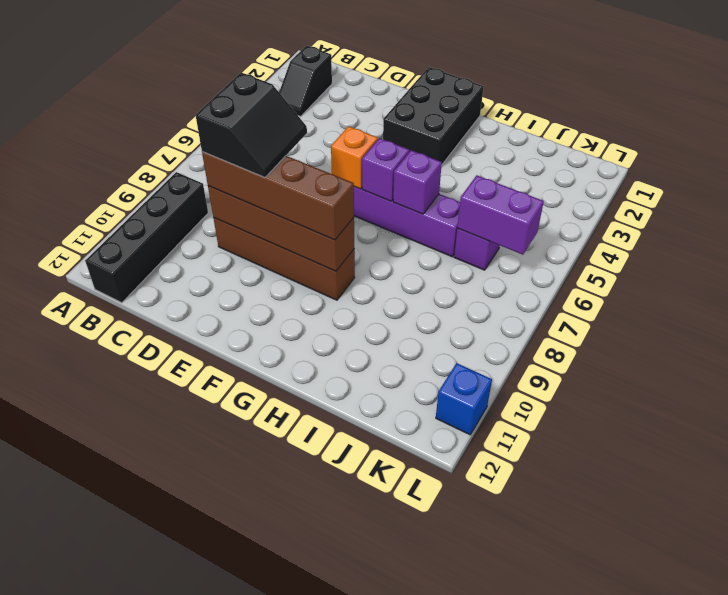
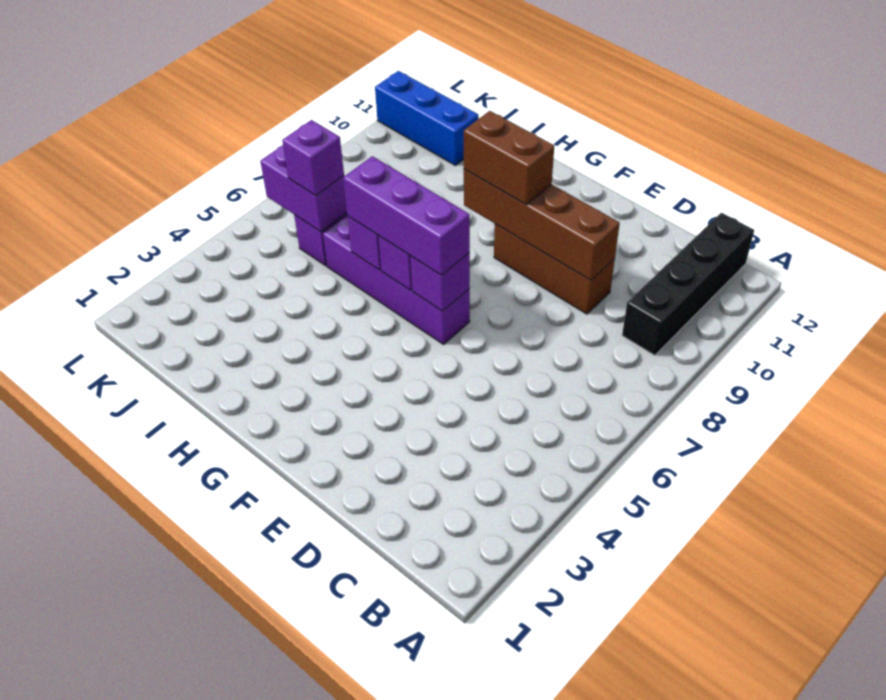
black 1x2 slope [279,46,332,116] -> none
black 2x2 slope [196,73,307,178] -> none
brown 1x4 brick [213,217,355,300] -> brown 1x3 brick [494,224,615,314]
brown 1x4 brick [202,152,354,240] -> brown 1x2 brick [464,111,554,205]
black 2x3 brick [383,67,484,166] -> none
orange 1x1 brick [331,126,378,189] -> purple 1x1 brick [410,253,470,311]
none -> purple 1x3 brick [343,156,470,275]
none -> purple 1x1 brick [282,120,344,196]
blue 1x1 brick [436,363,492,435] -> blue 1x3 brick [375,71,478,165]

